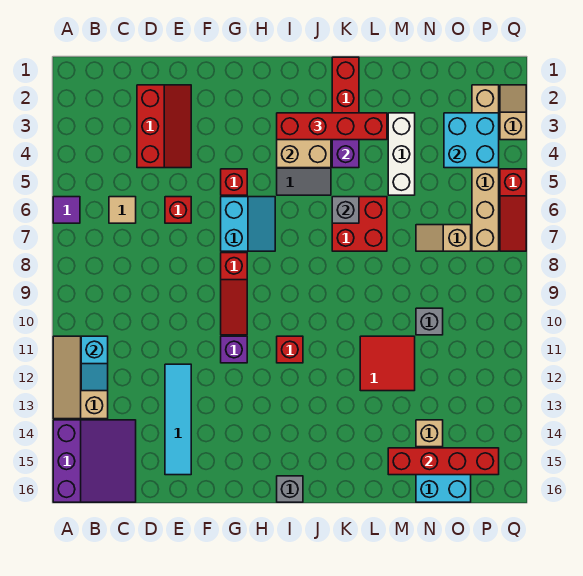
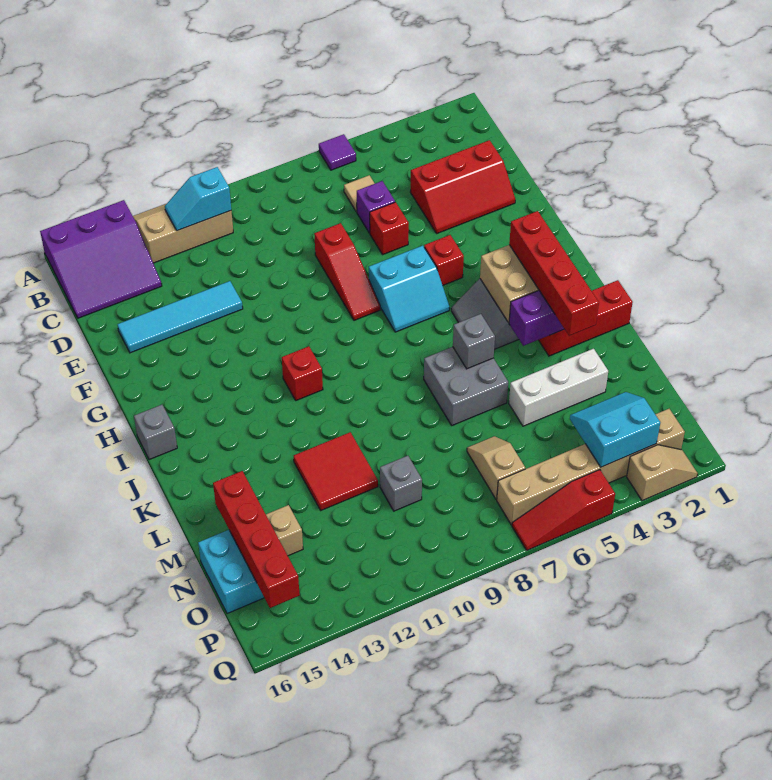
red 1x3 slope [221,253,247,335] -> red 1x3 slope turned to [314,223,380,320]
purple 1x1 brick [221,336,247,363] -> purple 1x1 brick moved to [357,181,395,233]
red 2x2 brick [332,197,387,251] -> grey 2x2 brick [424,347,508,425]
cyan 2x2 brick [444,113,499,168] -> cyan 2x2 slope [570,392,660,467]

